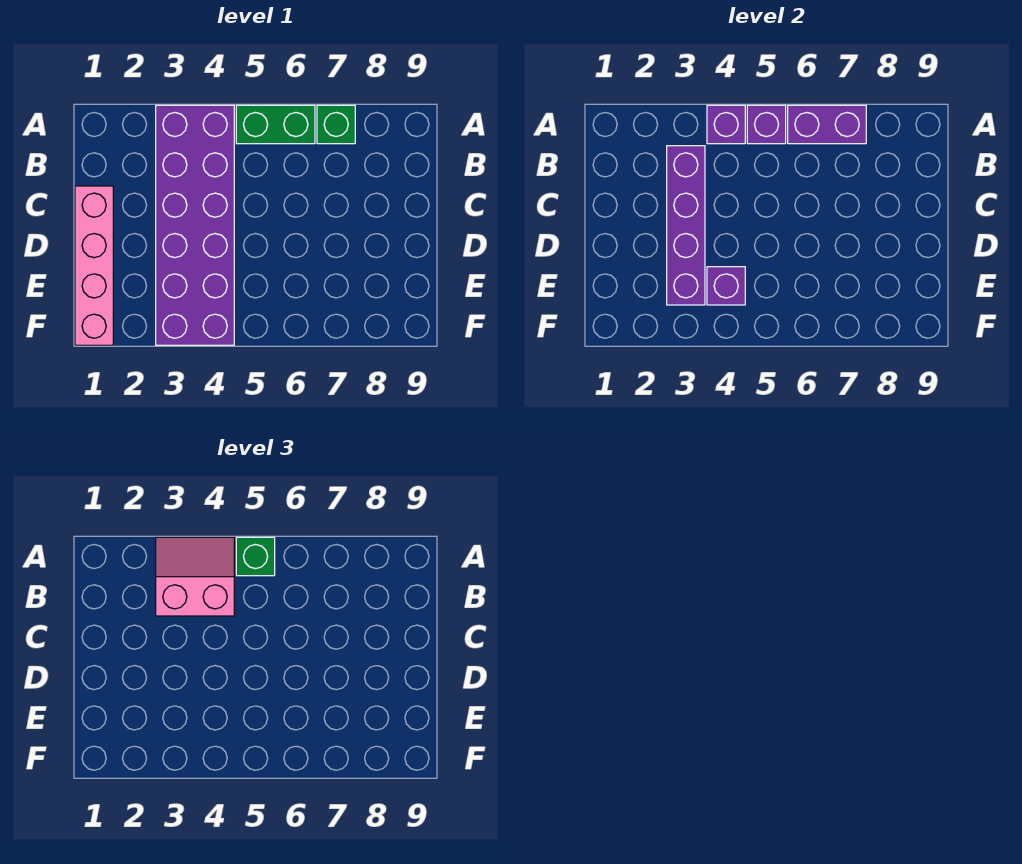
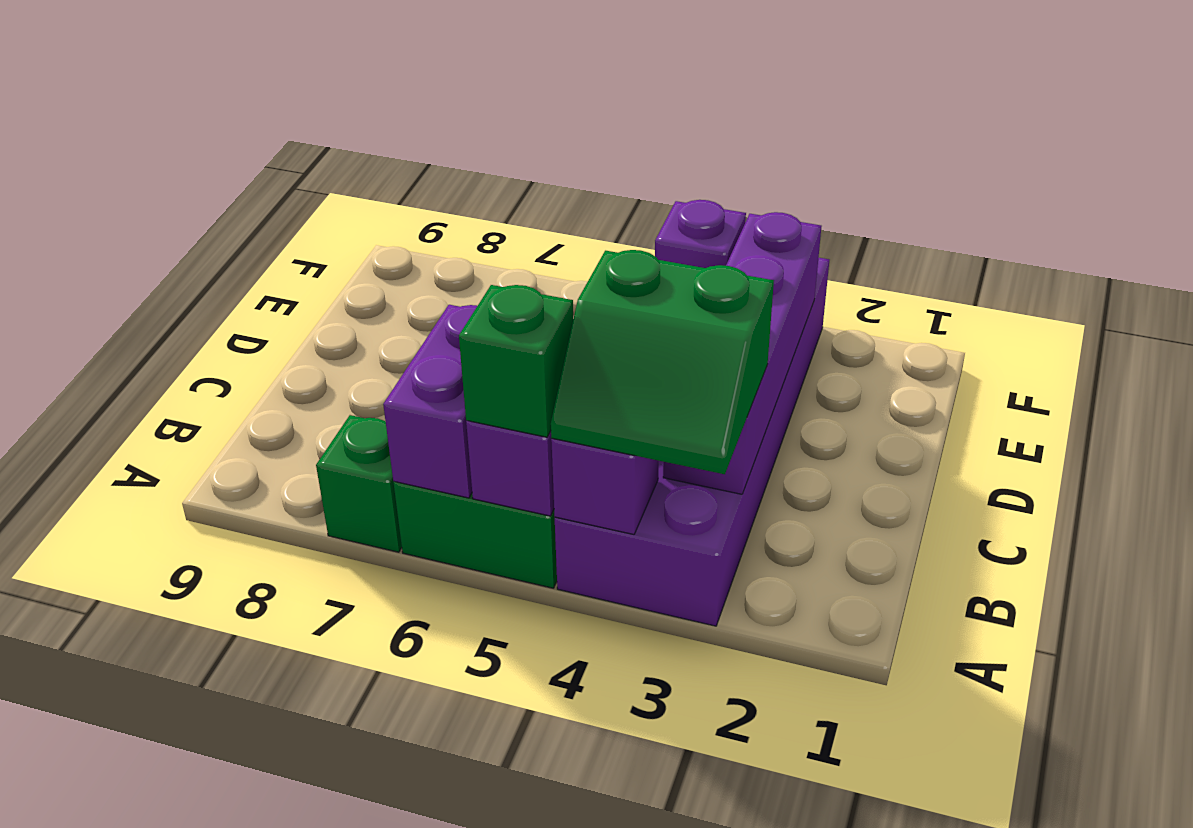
pink 2x2 slope [156,537,234,616] -> green 2x2 slope [551,250,774,474]
purple 1x2 brick [788,105,866,144] -> purple 1x2 brick turned to [383,305,477,498]
pink 1x4 brick [75,186,113,345] -> none

